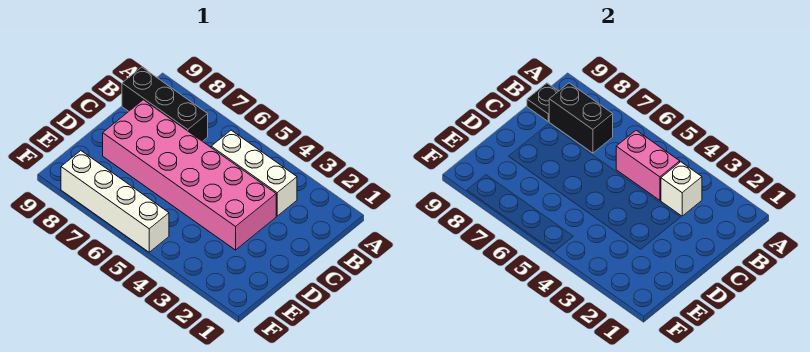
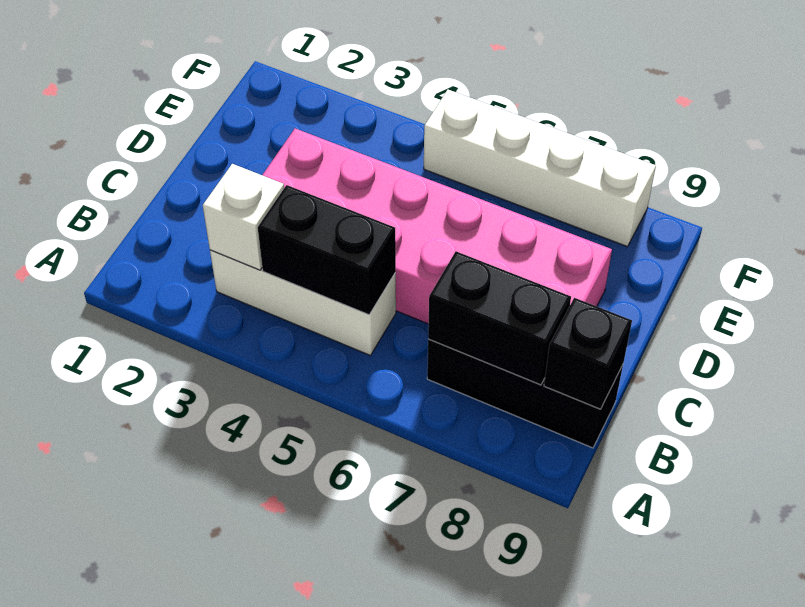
pink 1x2 brick [616,130,680,200] -> black 1x2 brick [258,185,396,315]
black 1x1 plate [527,83,558,121] -> black 1x1 brick [544,298,632,409]

